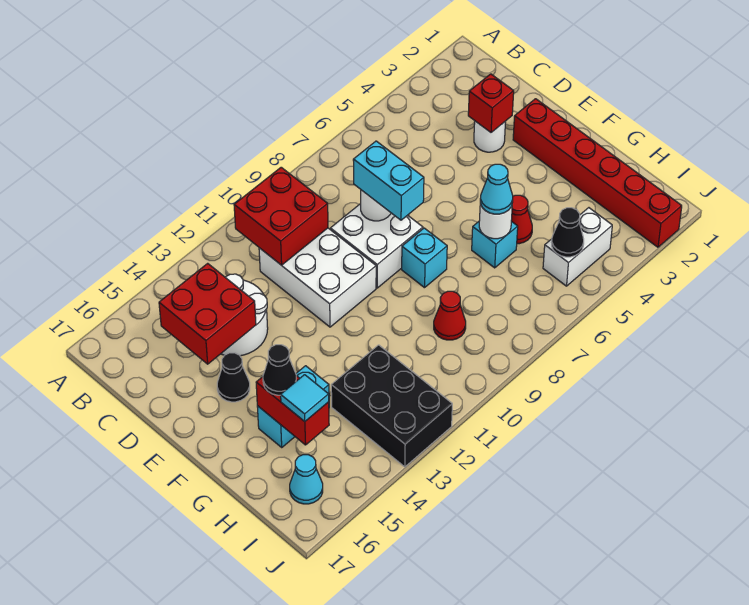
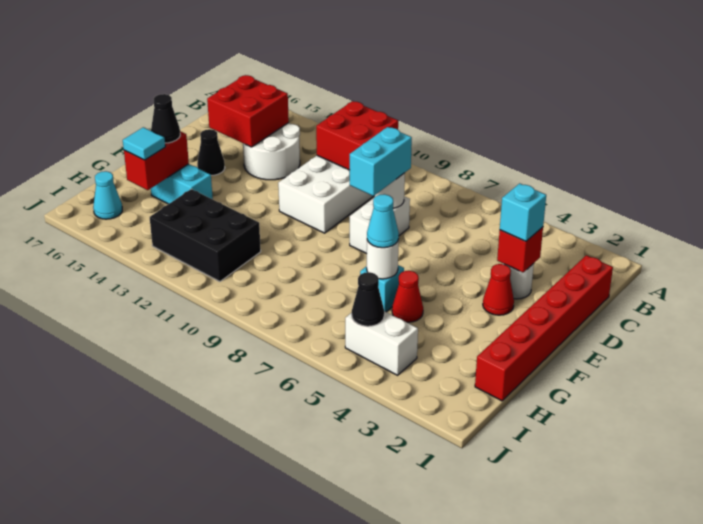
white 2x2 brick [330,204,423,288] -> white 1x2 brick [350,196,410,254]
red 1x6 brick [513,99,682,247] -> red 1x6 brick moved to [475,255,613,401]
cyan 1x1 brick [402,228,447,288] -> cyan 1x1 brick moved to [500,183,546,241]
red 1x1 cone [434,291,466,340] -> red 1x1 cone moved to [483,264,514,315]
black 2x3 brick [331,345,452,467] -> black 2x3 brick turned to [150,189,261,282]

